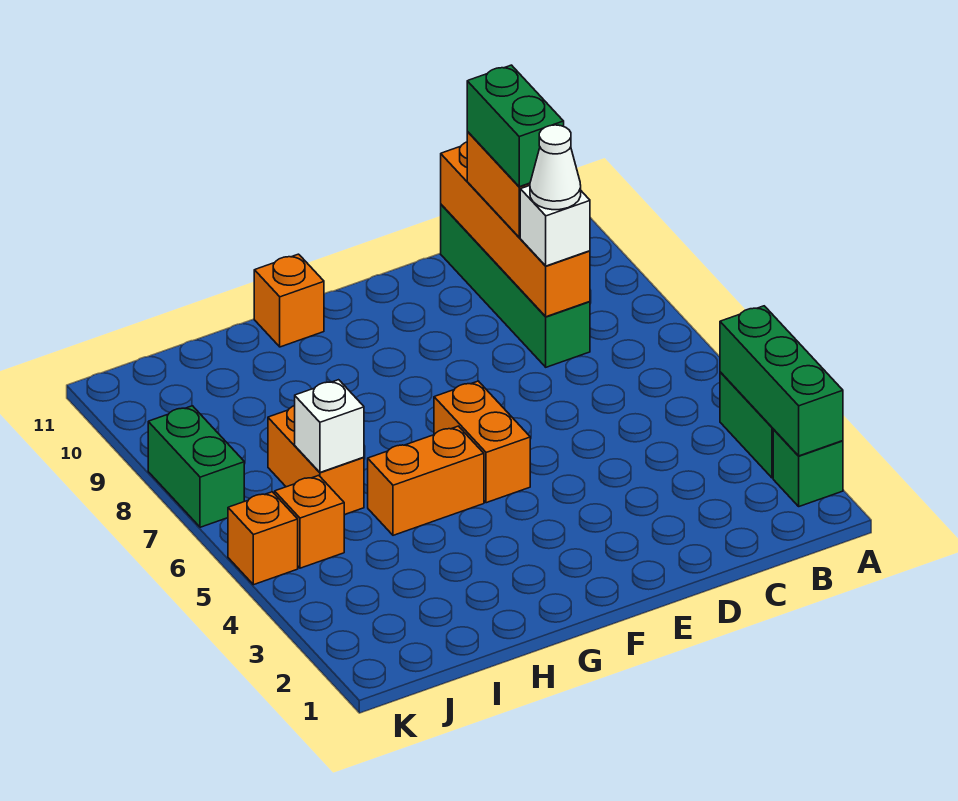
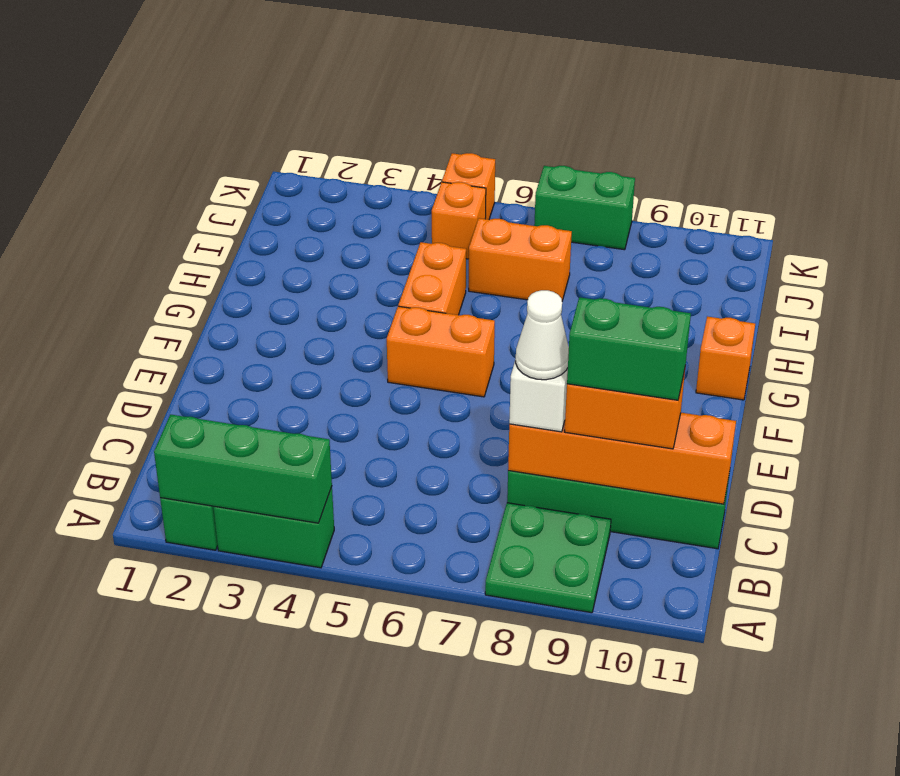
none -> green 2x2 plate [485,503,611,613]
white 1x1 brick [295,380,364,472] -> none

